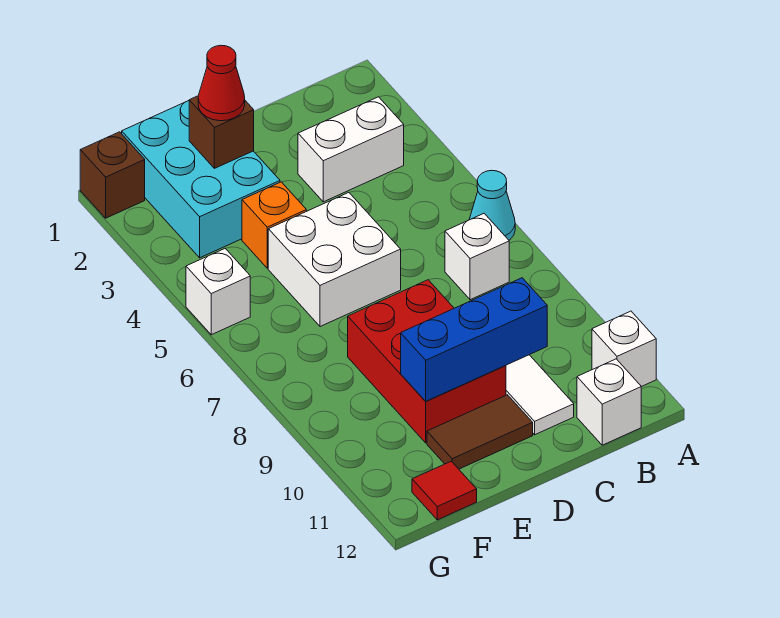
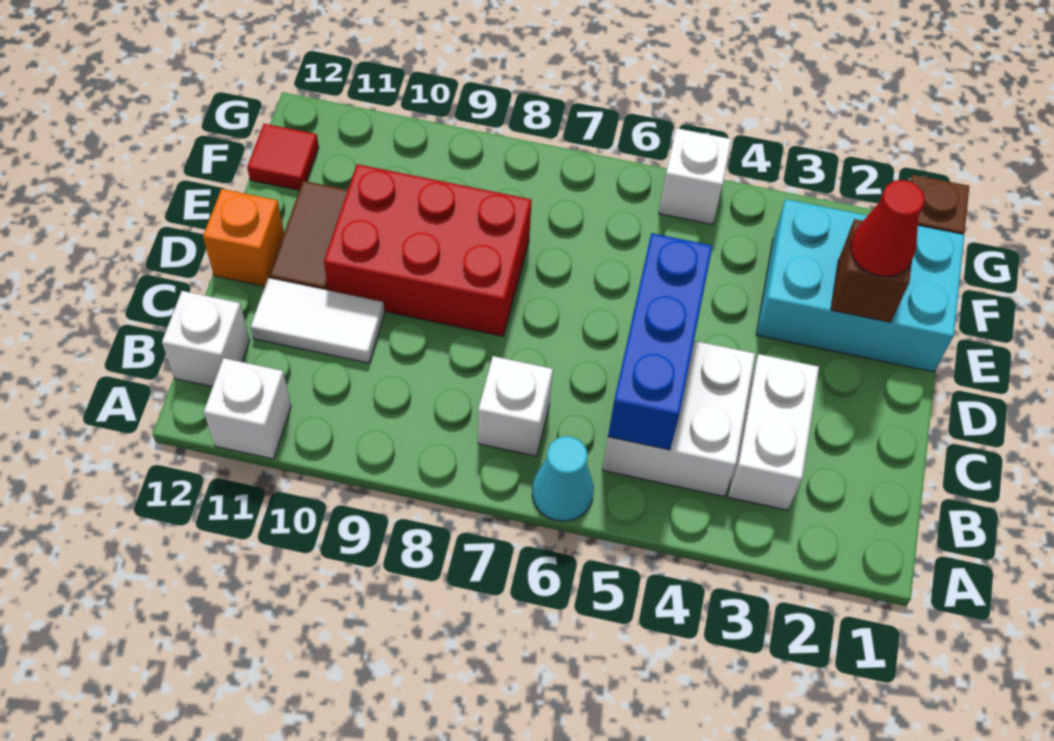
blue 1x3 brick [401,278,547,401] -> blue 1x3 brick moved to [608,233,713,450]
white 2x2 brick [268,192,401,327] -> white 2x2 brick moved to [602,341,755,497]
orange 1x1 brick [242,182,306,268] -> orange 1x1 brick moved to [203,189,284,286]

